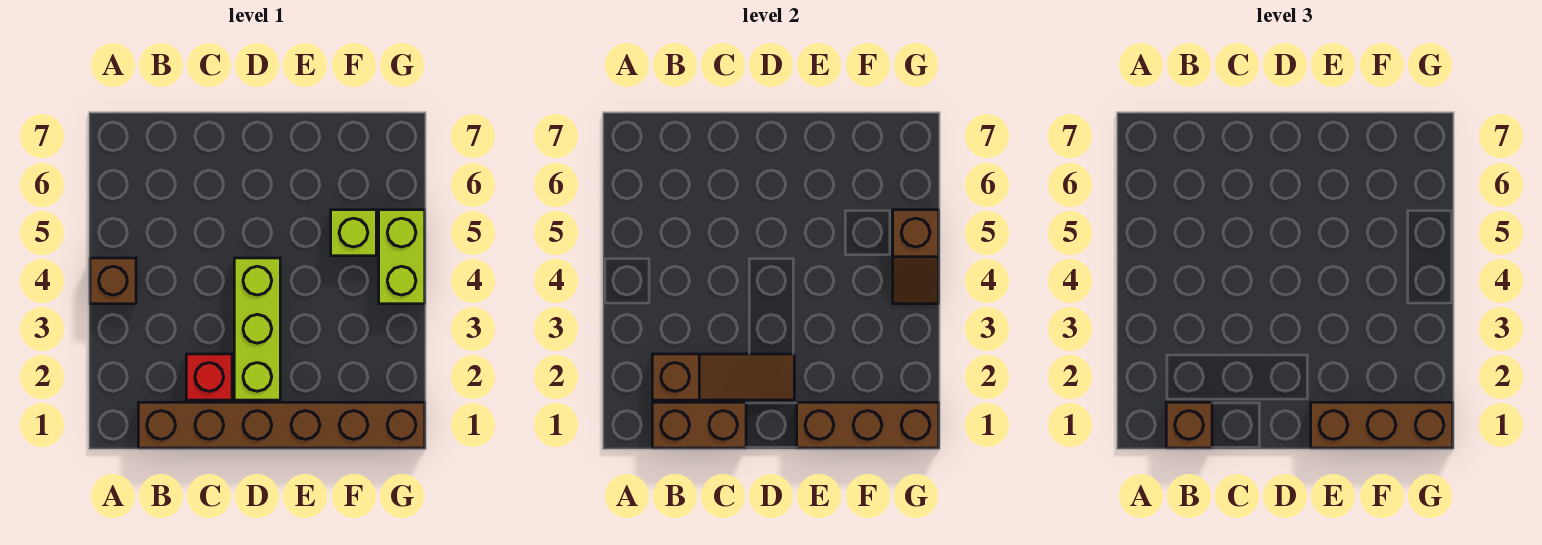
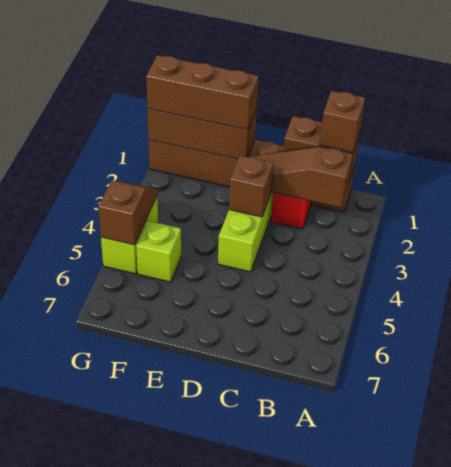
brown 1x1 brick [90,258,136,304] -> brown 1x1 brick moved to [229,156,273,217]

